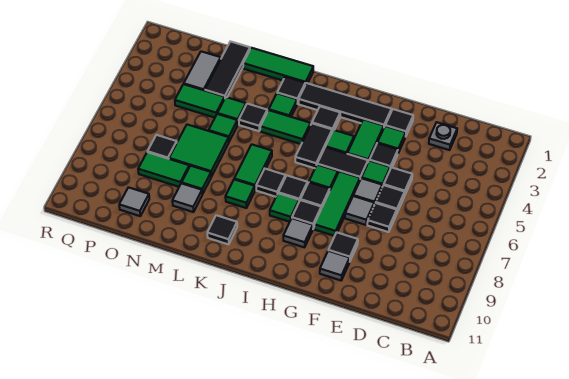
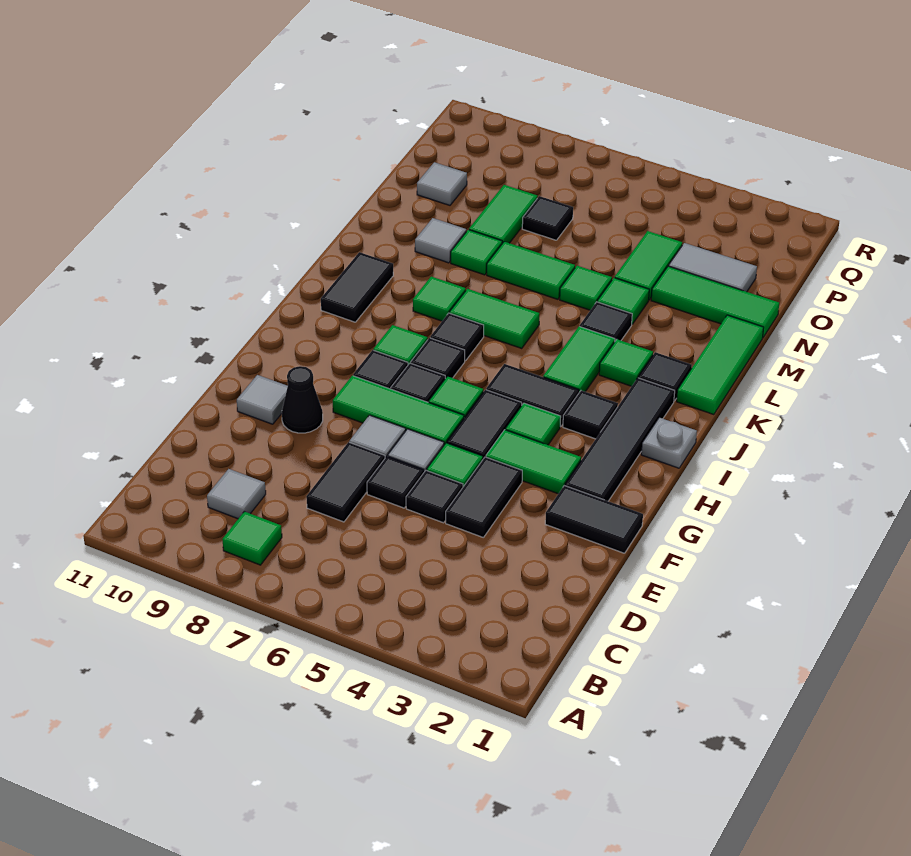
grey 1x1 plate [429,122,457,150] -> grey 1x1 plate moved to [641,418,697,468]
black 1x1 tile [367,203,397,232] -> black 1x2 tile [306,442,385,522]
black 1x1 tile [385,109,413,137] -> black 1x2 tile [545,486,643,553]
green 1x1 tile [377,126,406,153] -> green 1x1 tile moved to [222,511,282,565]
black 1x1 tile [369,143,398,169] -> black 1x2 tile [446,457,522,538]
black 1x1 tile [328,232,358,262] -> black 1x1 cone [282,366,323,433]
grey 1x1 tile [283,218,313,247] -> grey 1x1 tile moved to [207,469,266,519]
black 1x1 tile [207,215,237,244] -> black 1x2 tile [321,252,393,322]
green 2x2 tile [169,124,229,177] -> green 1x2 tile [487,242,575,299]
black 1x3 tile [205,41,250,97] -> green 1x3 tile [651,266,779,337]

